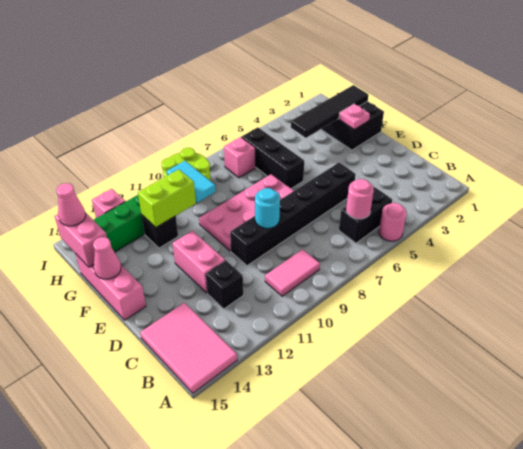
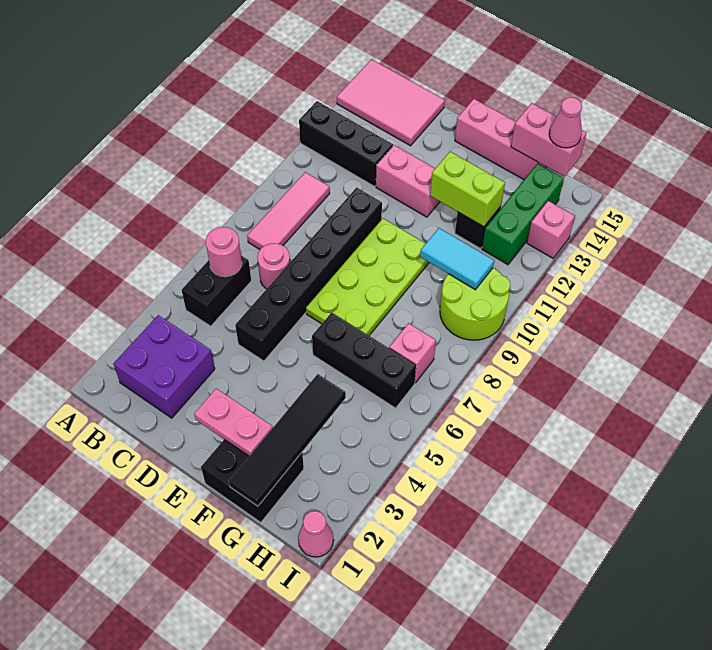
pink 1x1 round brick [379,203,407,241] -> pink 1x1 round brick moved to [257,243,290,289]
none -> purple 2x2 brick [113,315,215,418]
pink 1x2 tile [265,249,320,296] -> pink 1x3 tile [247,172,330,249]
black 1x1 brick [206,261,243,309] -> black 1x3 brick [299,101,393,186]
cyan 1x1 round brick [255,188,280,228] -> none
pink 2x4 plate [199,174,294,251] -> lime 2x4 plate [306,218,429,335]
pink 1x1 plate [339,104,370,129] -> pink 1x2 plate [194,389,272,456]
pink 1x1 cone [93,237,121,279] -> pink 1x1 cone moved to [298,511,334,557]
lime 1x2 brick [138,169,196,227] -> lime 1x2 brick turned to [430,152,505,227]

